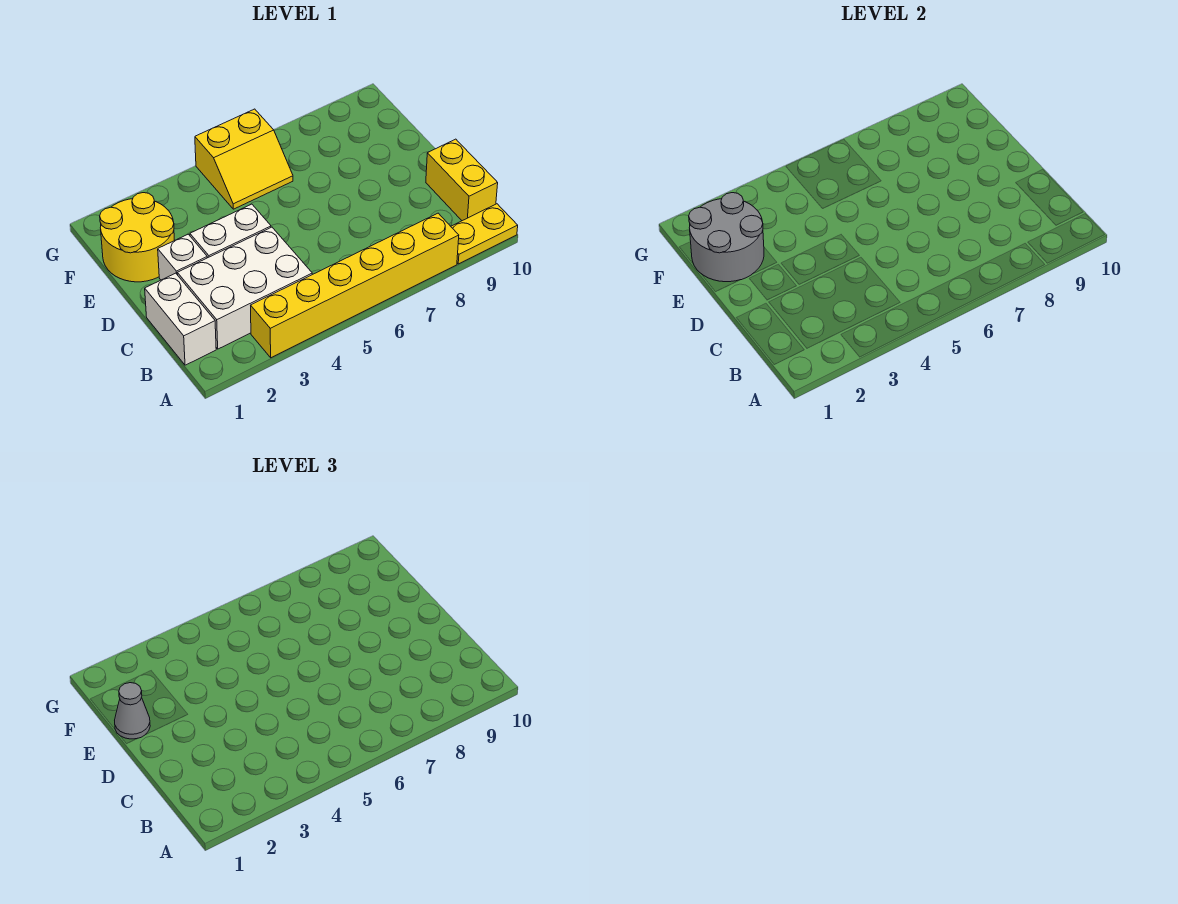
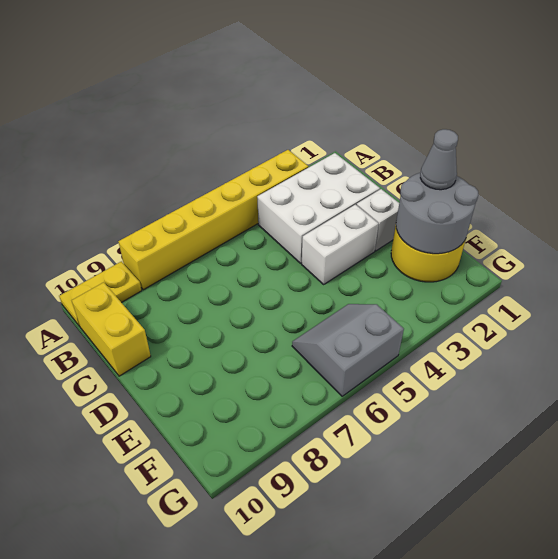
white 1x2 brick [145,273,216,365] -> none
yellow 2x2 slope [195,109,293,209] -> grey 2x2 slope [292,304,404,396]

